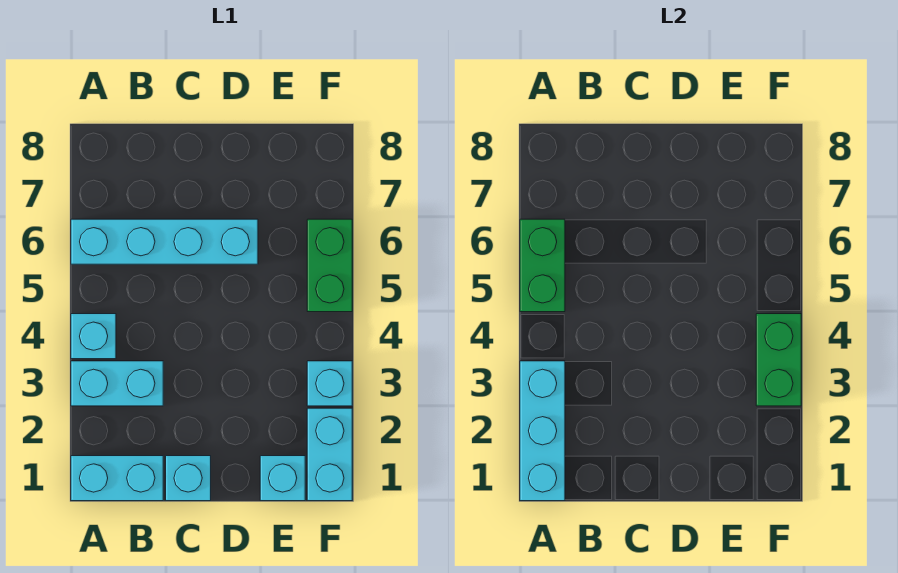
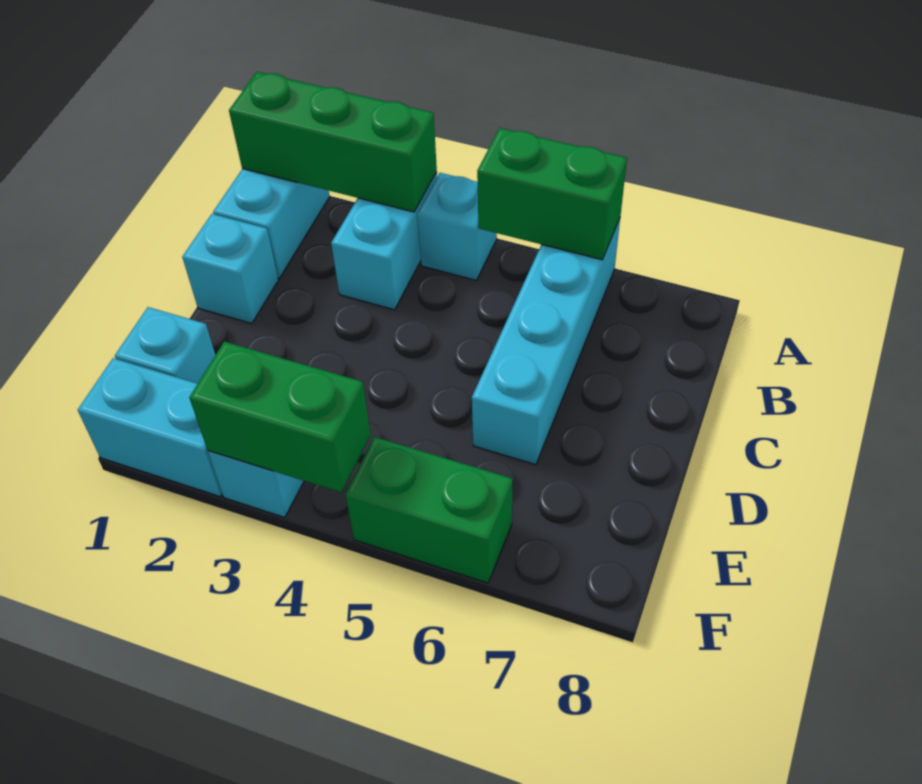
cyan 1x3 brick [520,361,565,501] -> green 1x3 brick [229,72,437,212]

